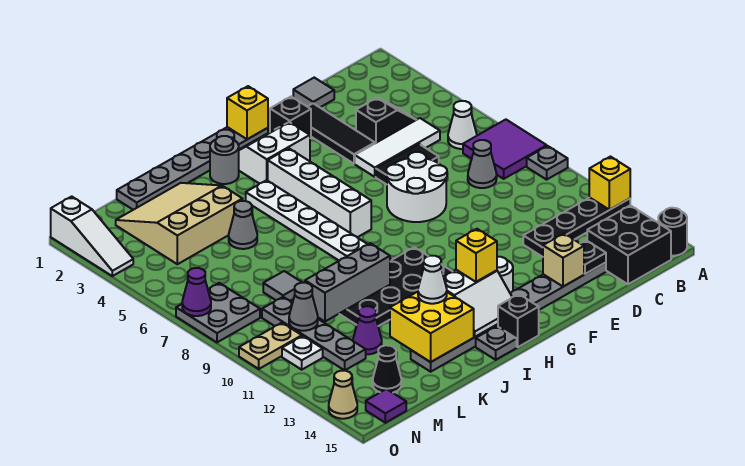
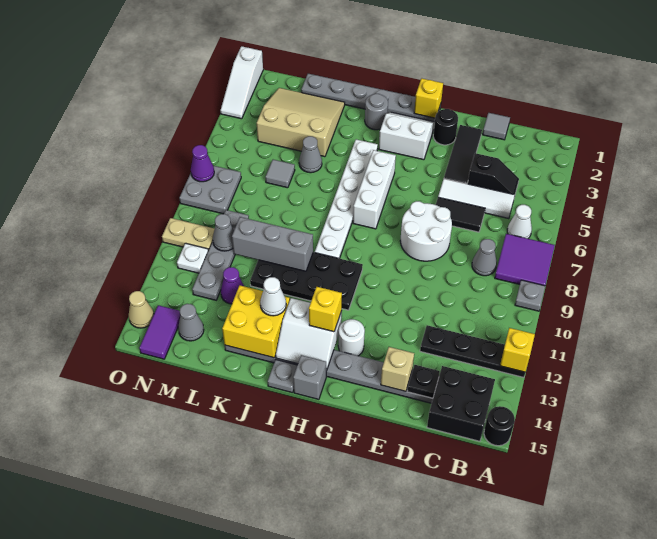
black 1x1 brick [270,97,311,138] -> black 1x1 round brick [433,109,458,145]
white 1x4 brick [268,148,371,237] -> white 1x3 brick [353,150,396,229]
black 1x1 brick [498,294,539,347] -> grey 1x1 brick [293,355,326,399]
grey 1x1 tile [263,271,302,301] -> grey 1x1 tile moved to [266,160,295,188]
black 1x1 cone [373,345,401,393] -> grey 1x1 cone [178,304,204,341]
purple 1x1 tile [366,389,406,423] -> purple 1x2 tile [139,305,180,359]

